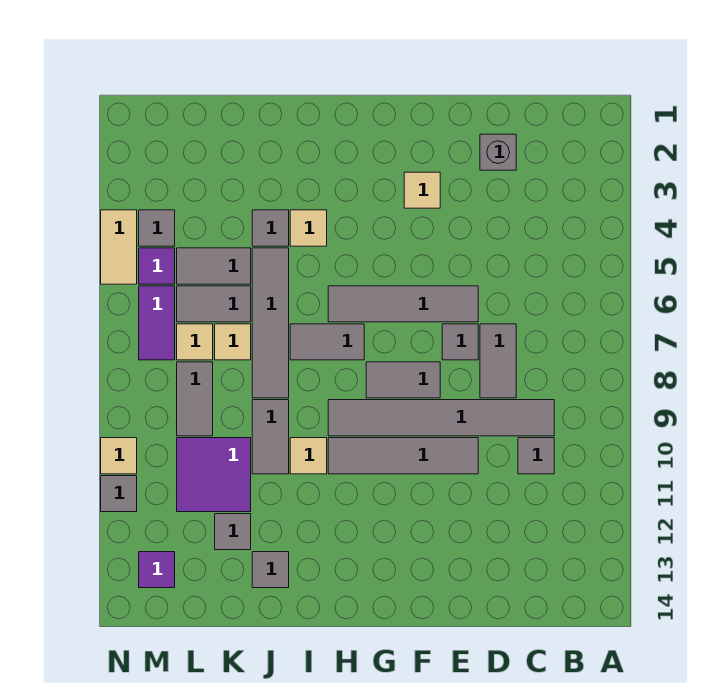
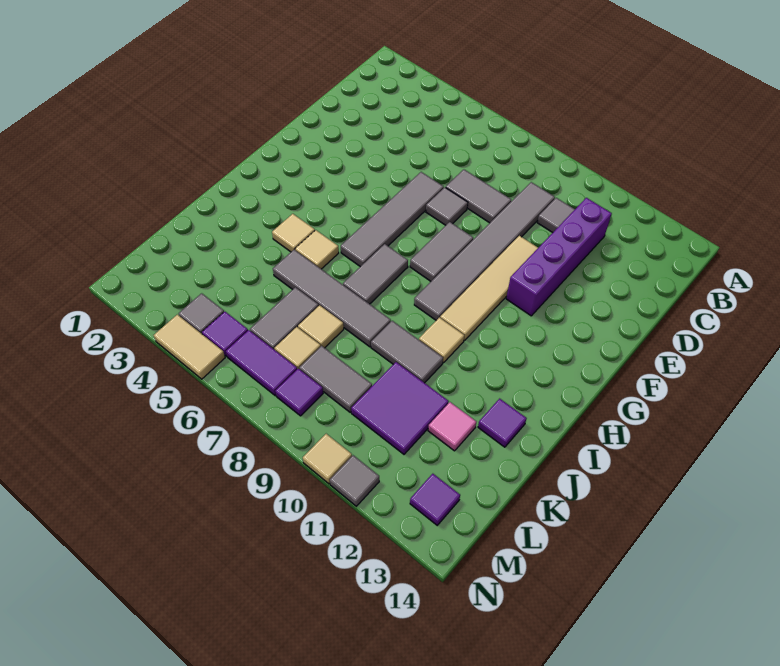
none -> purple 1x4 brick [506,198,612,316]
grey 1x1 brick [480,134,516,170] -> none
grey 1x4 tile [328,438,478,474] -> tan 1x4 tile [440,236,538,340]
tan 1x1 tile [404,172,440,208] -> tan 1x1 tile moved to [295,230,339,269]
grey 1x1 tile [252,210,289,246] -> none
grey 1x1 tile [252,552,289,588] -> purple 1x1 tile [478,399,527,447]
grey 1x2 tile [177,248,251,284] -> none
grey 1x1 tile [215,514,251,550] -> pink 1x1 tile [428,402,476,451]
none -> purple 1x1 tile [275,369,323,416]

